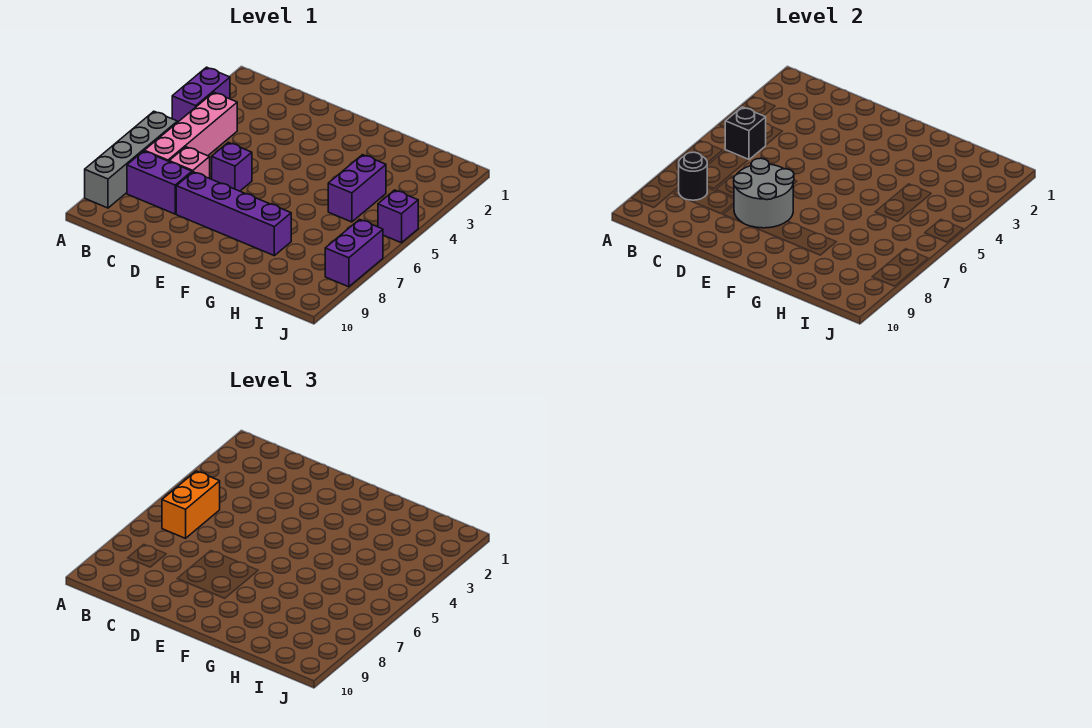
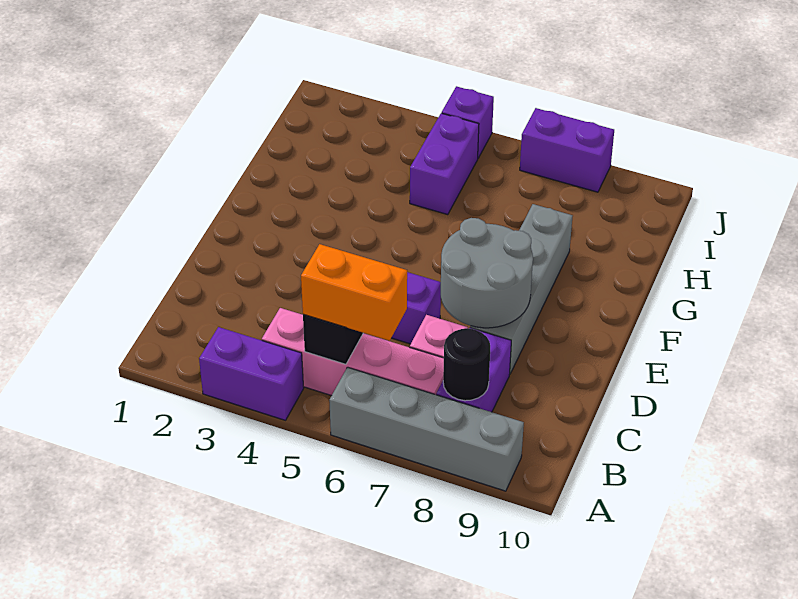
purple 1x4 brick [176,172,291,256] -> grey 1x4 brick [470,204,573,373]
purple 1x2 brick [328,155,386,222] -> purple 1x2 brick turned to [410,113,479,215]

